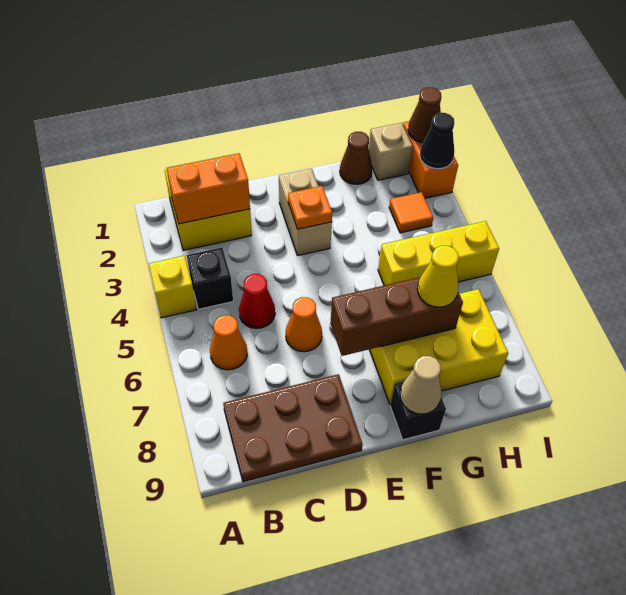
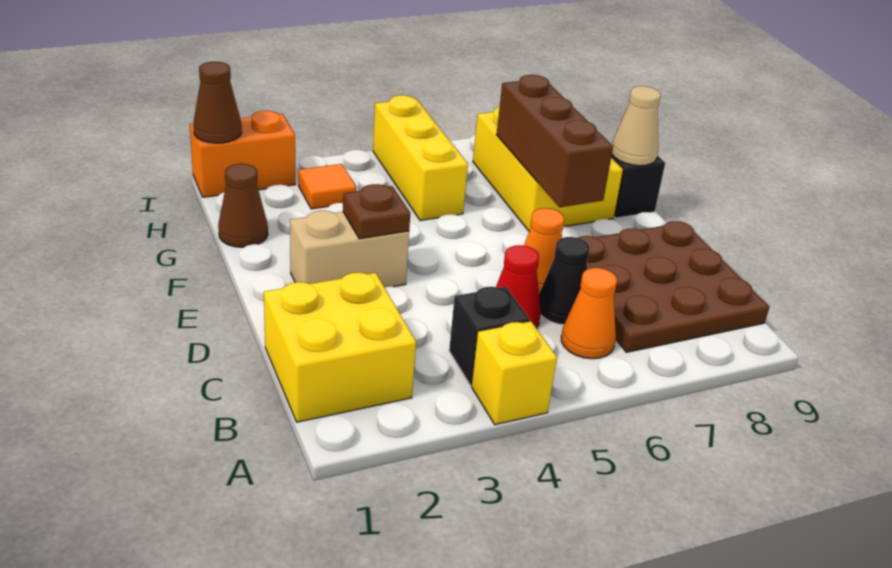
orange 1x2 brick [167,153,250,224] -> none
brown 2x3 plate [223,374,363,482] -> brown 3x3 plate [579,221,769,352]
orange 1x1 plate [288,186,332,229] -> brown 1x1 plate [343,184,410,239]
yellow 1x1 cone [417,246,459,307] -> none
tan 1x1 brick [369,123,413,180] -> none
black 1x1 cone [420,113,455,169] -> black 1x1 cone moved to [539,237,590,325]

